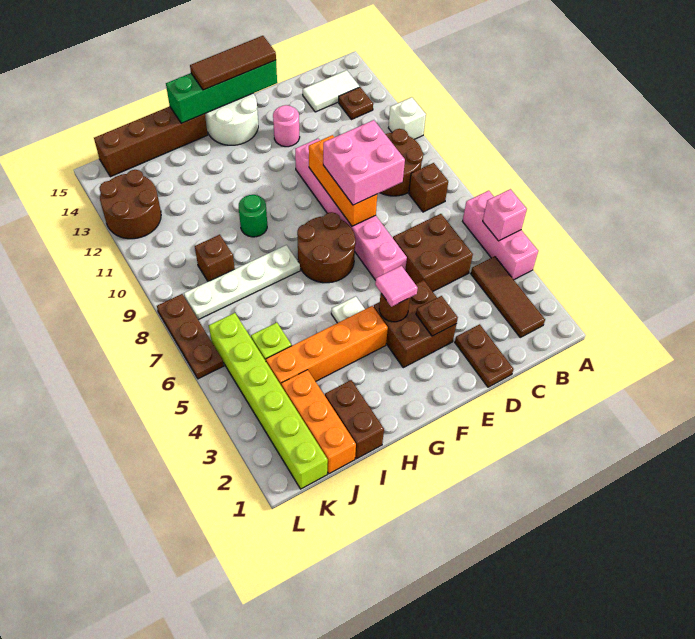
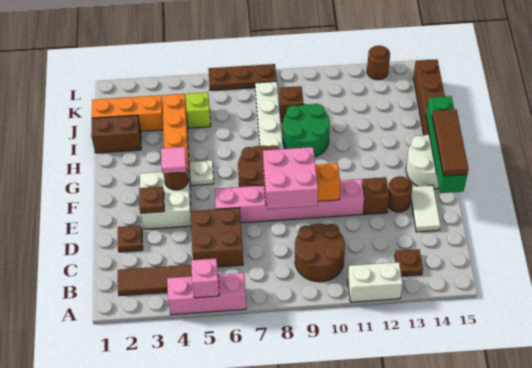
white 1x1 brick [388,97,426,139] -> white 1x2 brick [348,262,403,302]
brown 1x1 brick [409,163,448,212] -> brown 1x1 brick moved to [362,177,389,214]
white 1x2 tile [303,70,360,112] -> white 1x2 tile moved to [411,185,440,232]
brown 1x2 plate [455,324,514,387] -> brown 1x1 plate [118,225,143,252]
brown 2x2 brick [374,280,456,368] -> white 2x2 brick [140,170,191,229]
pink 1x1 round brick [273,105,300,147] -> brown 1x1 round brick [388,176,412,212]
green 1x1 round brick [239,195,267,237] -> green 2x2 round brick [283,104,330,157]
lime 1x6 brick [209,313,328,489] -> none
brown 2x2 round brick [99,170,161,239] -> brown 1x1 round brick [367,45,390,80]

